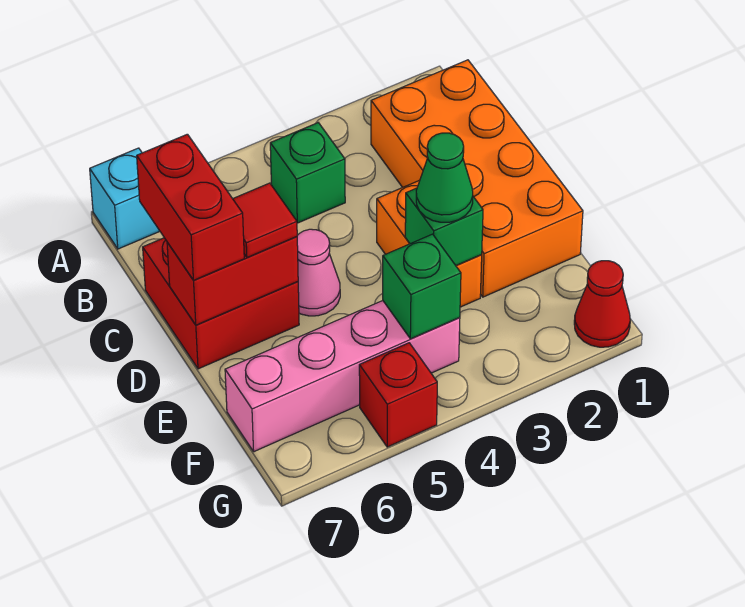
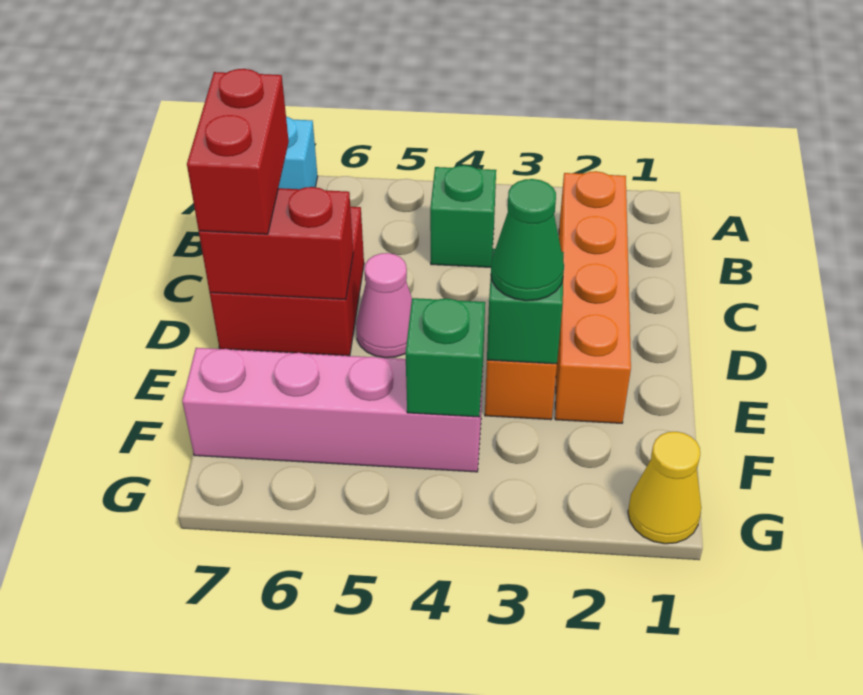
orange 2x4 brick [371,60,583,297] -> orange 1x4 brick [555,171,631,423]
red 1x1 tile [233,183,297,257] -> none
red 1x1 cone [574,261,630,347] -> yellow 1x1 cone [628,432,701,544]
red 1x1 brick [359,343,437,447] -> none

